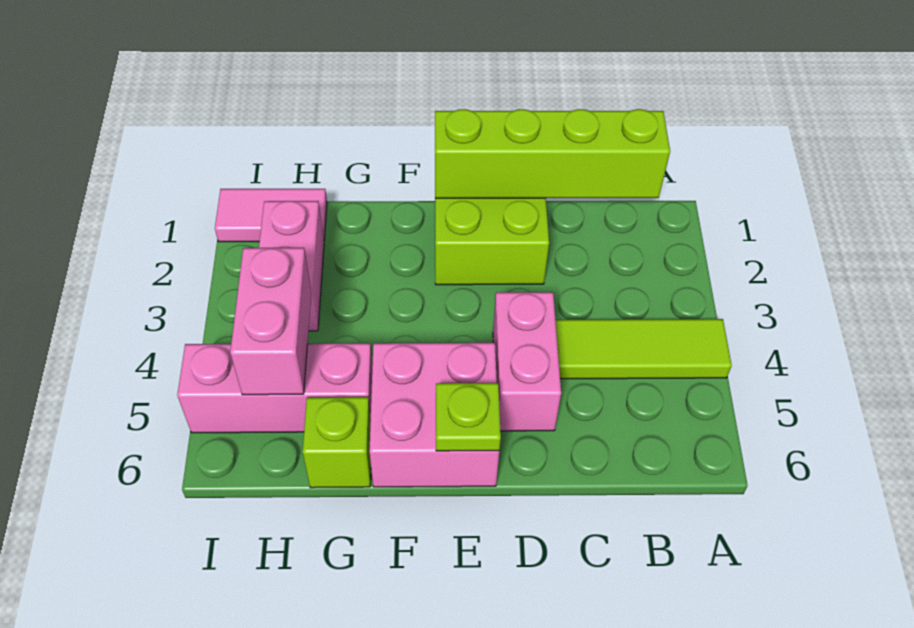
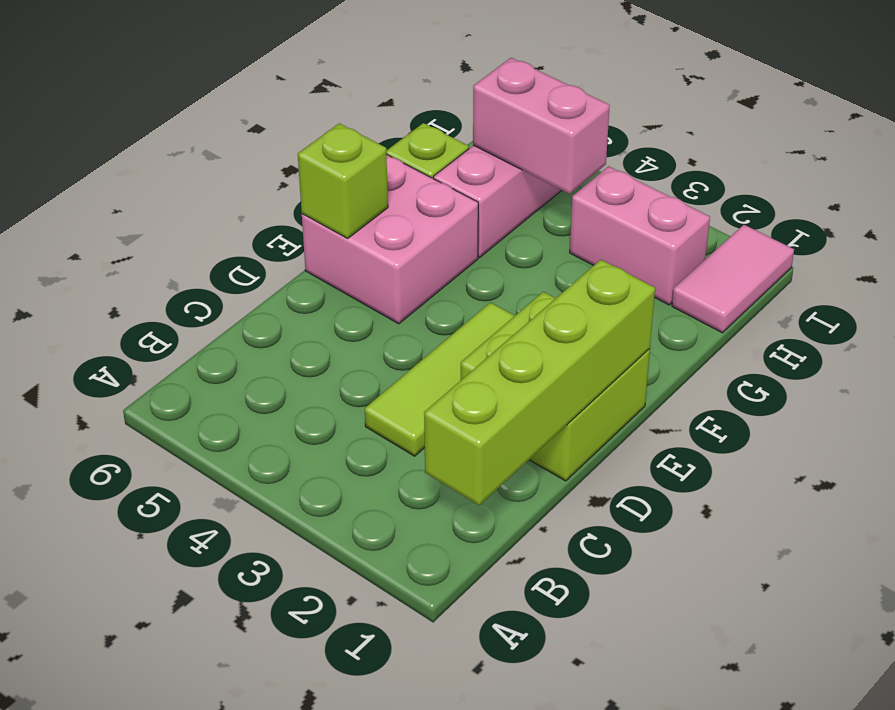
lime 1x3 tile [556,319,732,379] -> lime 1x3 tile moved to [365,302,514,456]
pink 1x2 brick [493,292,561,431] -> none
lime 1x1 plate [436,383,501,451] -> lime 1x1 brick [298,123,388,238]

